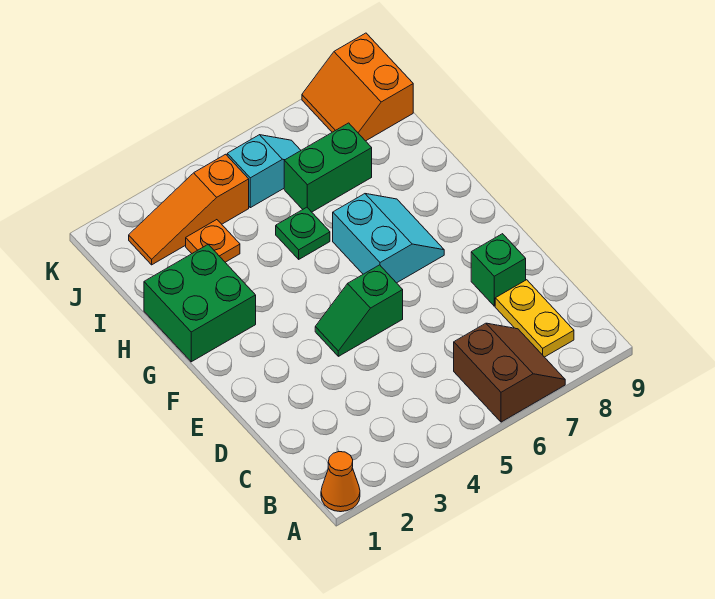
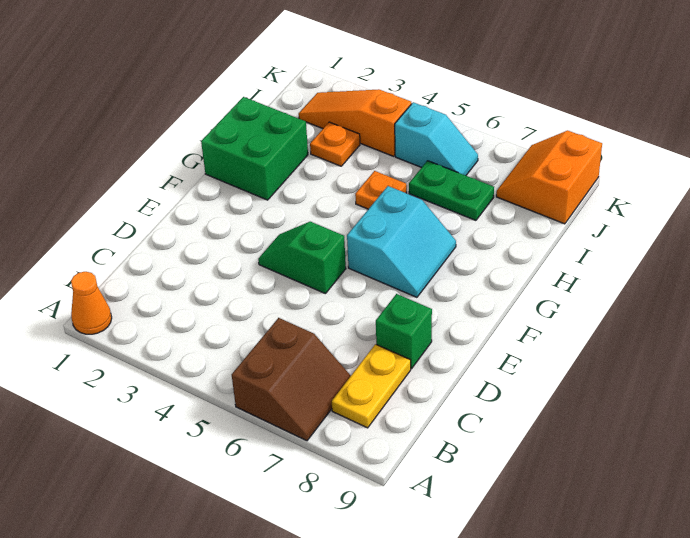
green 1x1 plate [276,207,330,259] -> orange 1x1 plate [355,171,407,209]
green 1x2 brick [284,123,372,212] -> green 1x2 plate [409,161,494,220]

